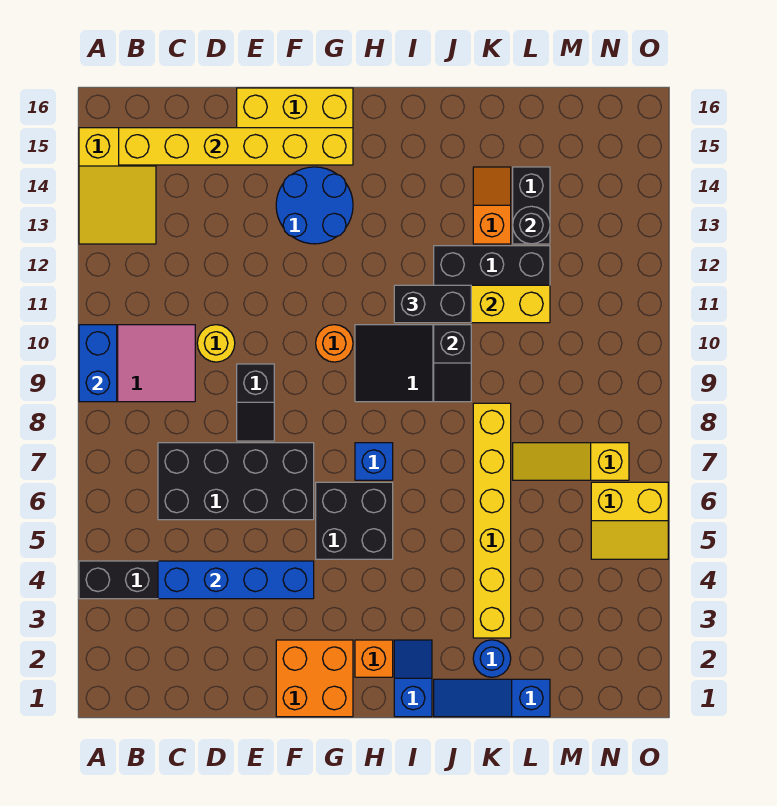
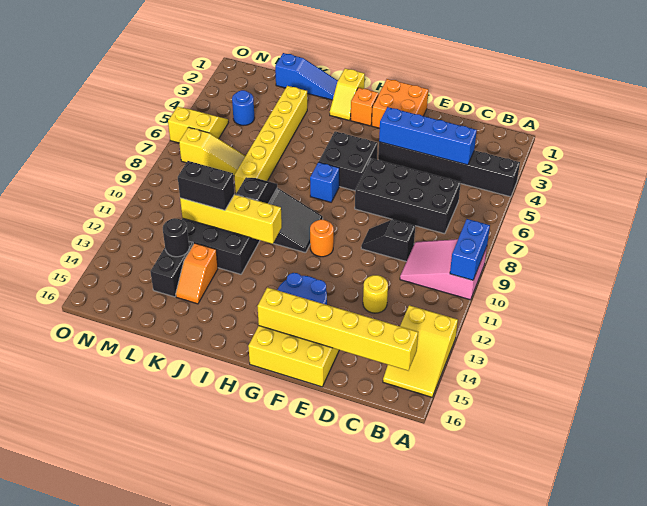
yellow 2x3 slope [79,128,156,244] -> yellow 2x3 slope turned to [383,305,458,397]
yellow 1x1 round brick [197,325,235,362] -> yellow 1x1 round brick moved to [363,275,388,313]
black 1x2 slope [237,364,274,441] -> black 1x2 slope turned to [361,219,415,262]
blue 1x2 slope [394,640,432,717] -> yellow 1x2 slope [330,68,365,120]
black 1x2 brick [394,285,471,323] -> black 1x2 brick moved to [178,161,235,210]
blue 1x1 round brick [473,640,511,677] -> blue 1x1 round brick moved to [232,90,255,126]

